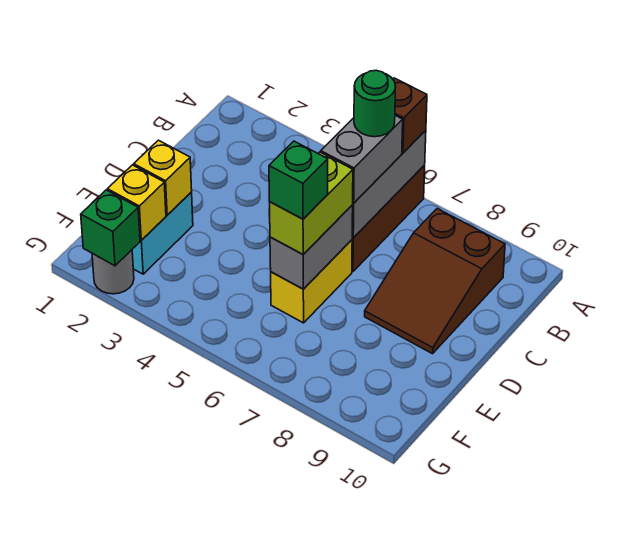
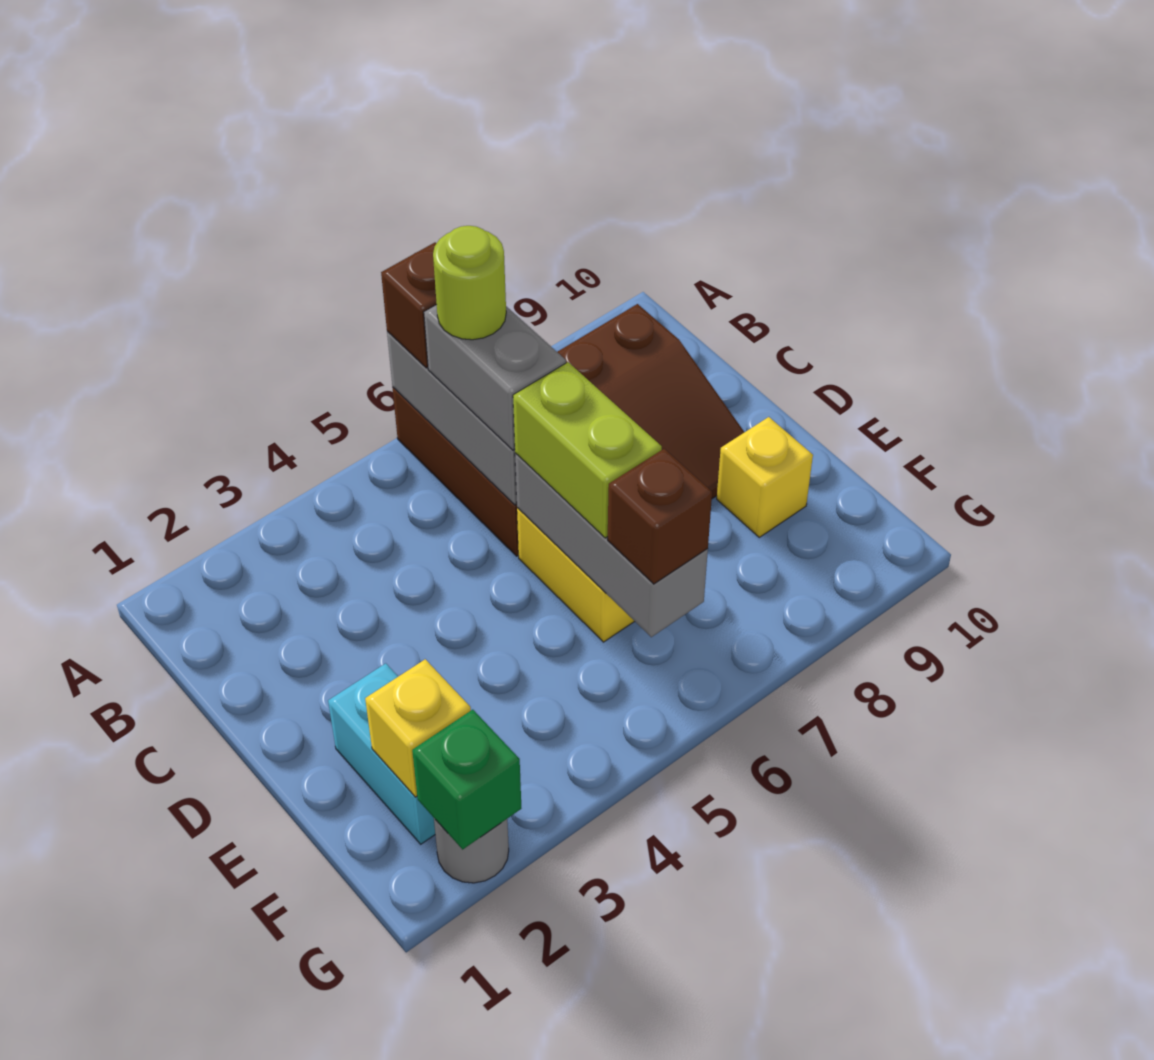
green 1x1 round brick [354,70,396,137] -> lime 1x1 round brick [433,226,506,340]
grey 1x2 brick [270,205,353,289] -> grey 1x3 brick [515,453,708,637]
yellow 1x1 brick [134,140,192,215] -> yellow 1x1 brick moved to [717,417,813,537]
green 1x1 brick [269,141,328,219] -> none
none -> brown 1x1 brick [608,449,712,584]

